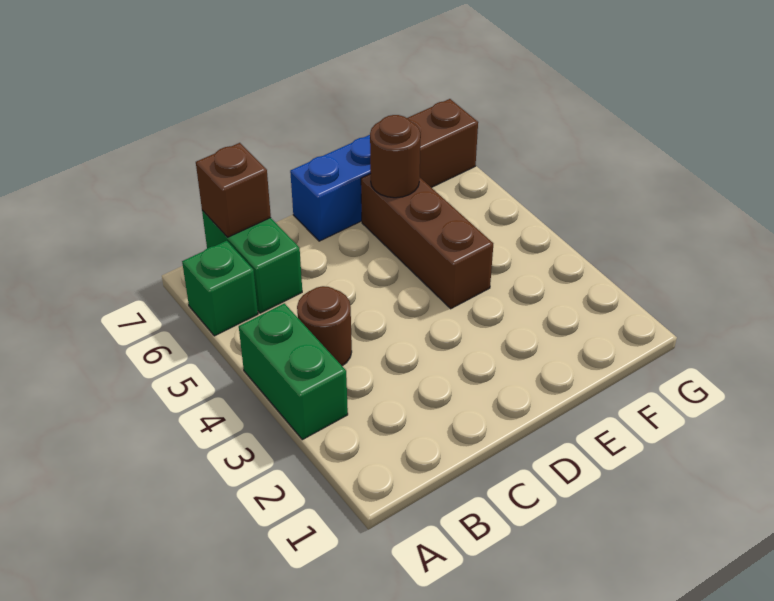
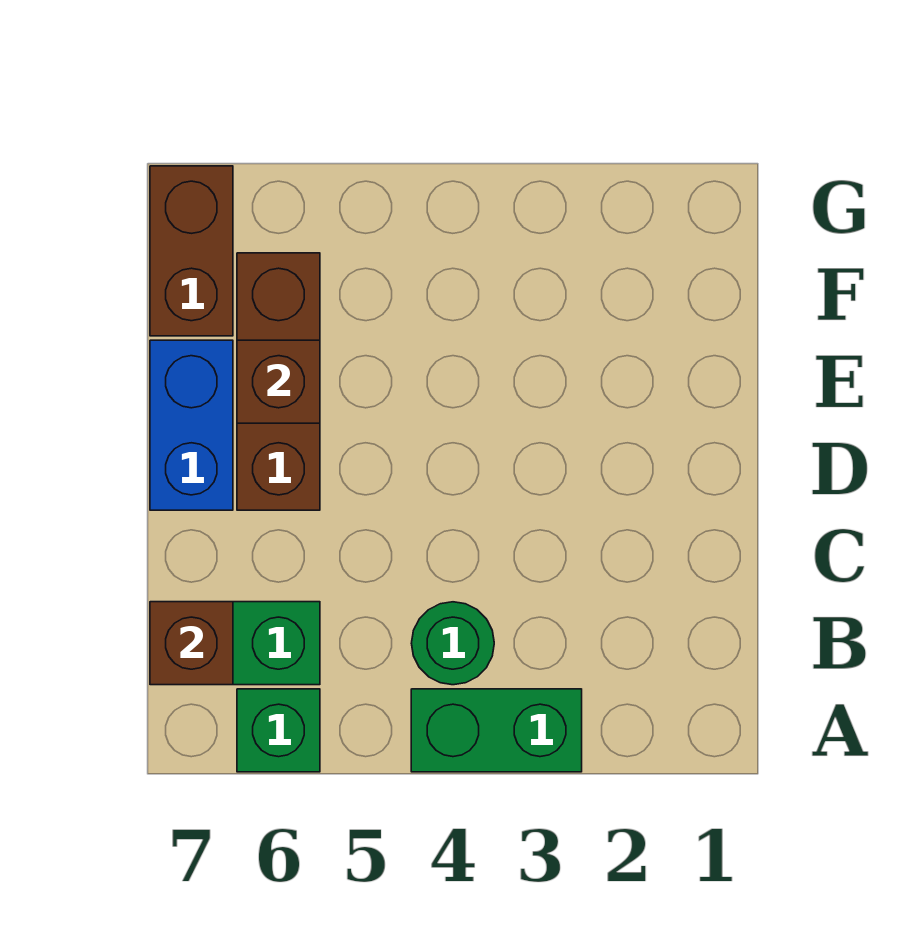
brown 1x1 round brick [297,286,352,366] -> green 1x1 round brick [411,602,494,685]
brown 1x3 brick [361,174,493,309] -> brown 1x3 brick turned to [237,253,320,510]
brown 1x1 round brick [370,115,420,198] -> brown 1x1 brick [237,340,320,423]

